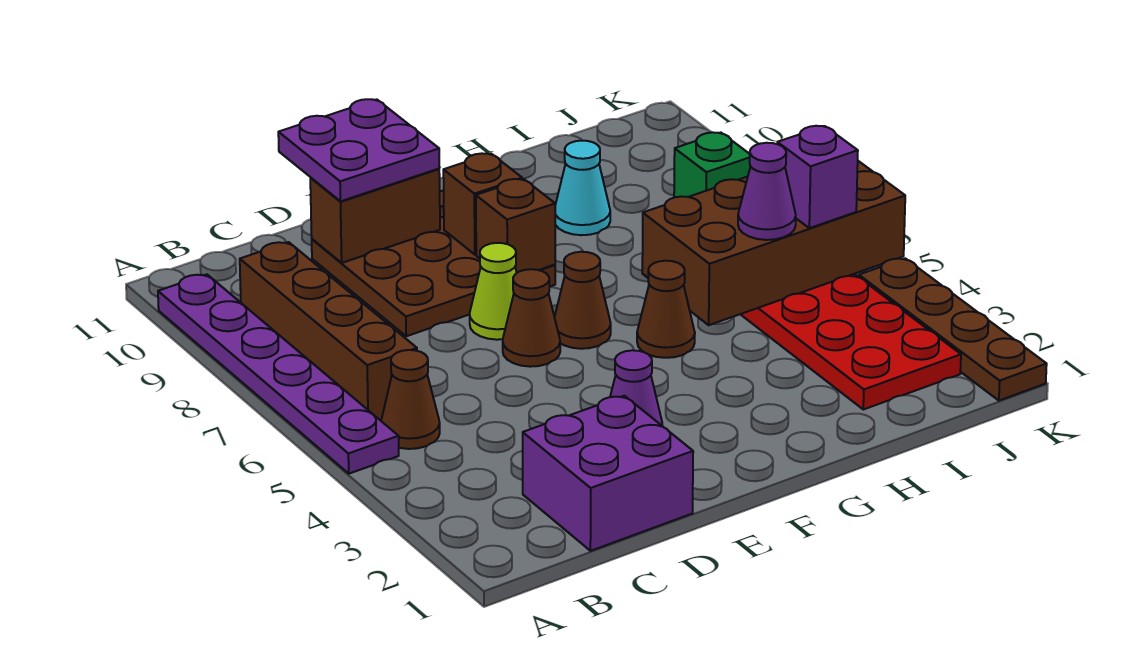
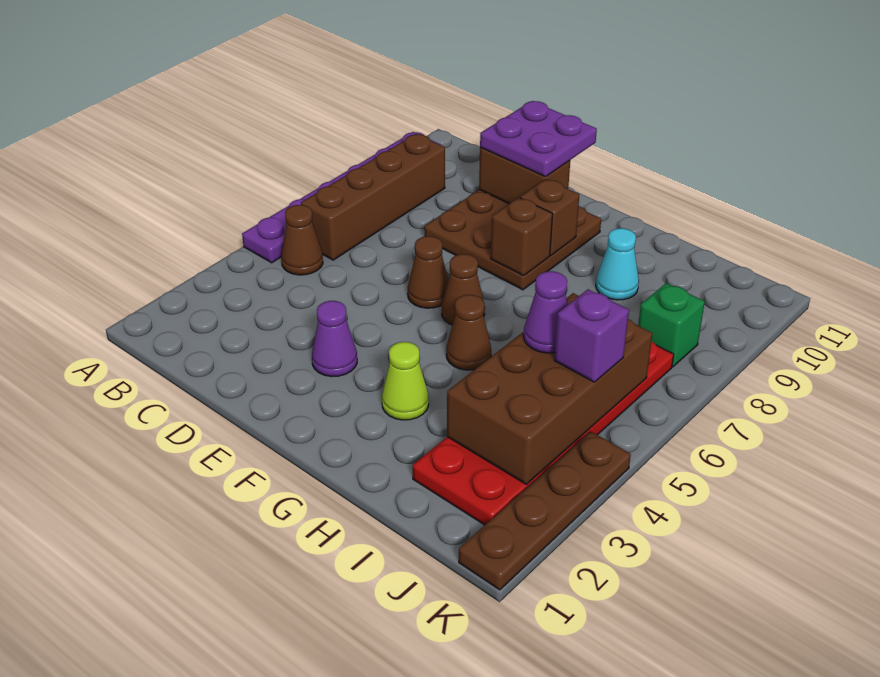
purple 2x2 brick [523,396,693,551] -> none
lime 1x1 cone [470,243,517,340] -> lime 1x1 cone moved to [382,342,429,420]
brown 2x4 brick [642,161,905,325] -> brown 2x4 brick turned to [447,293,653,485]

